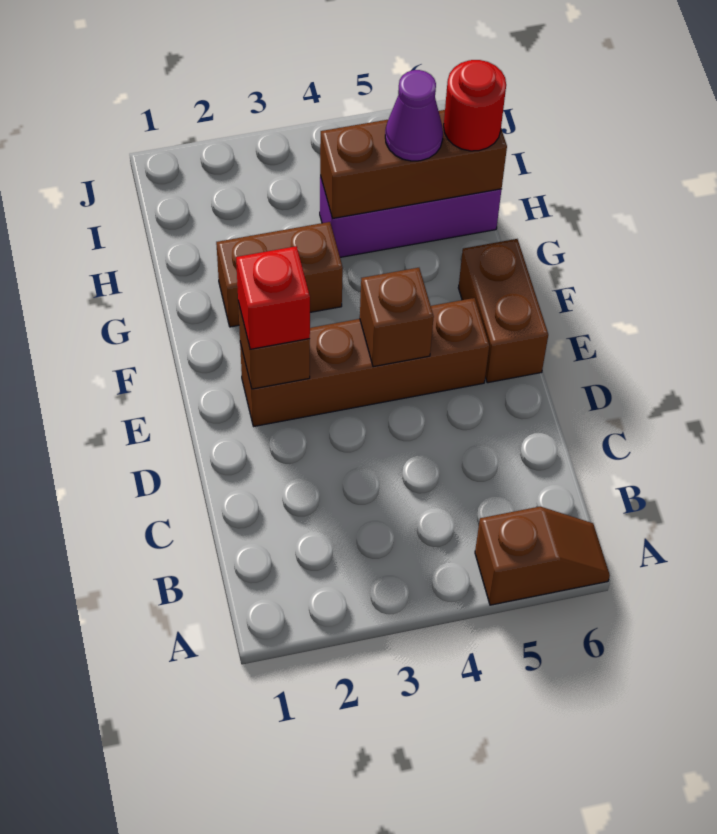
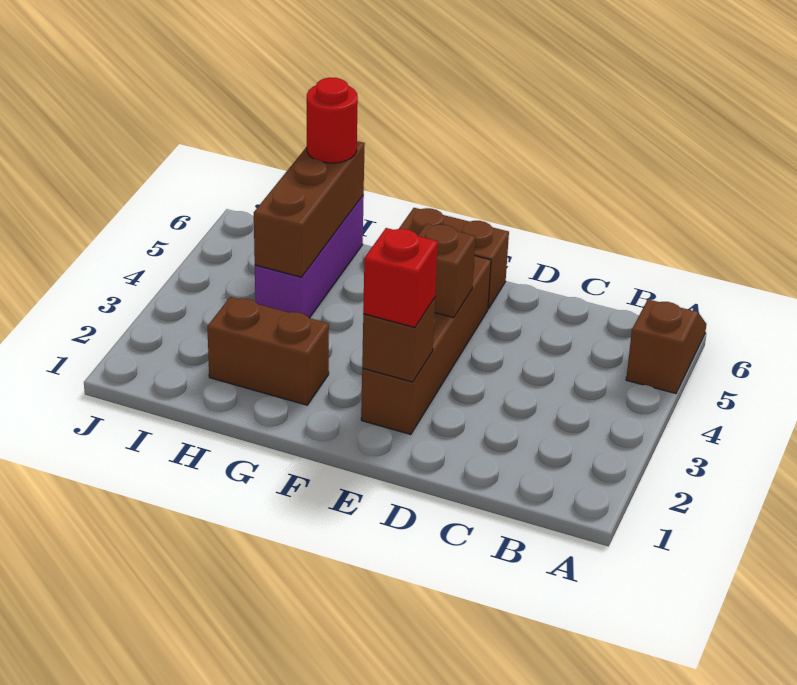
brown 1x2 brick [216,222,343,327] -> brown 1x2 brick turned to [207,297,329,405]
purple 1x1 cone [385,70,443,161] -> none

